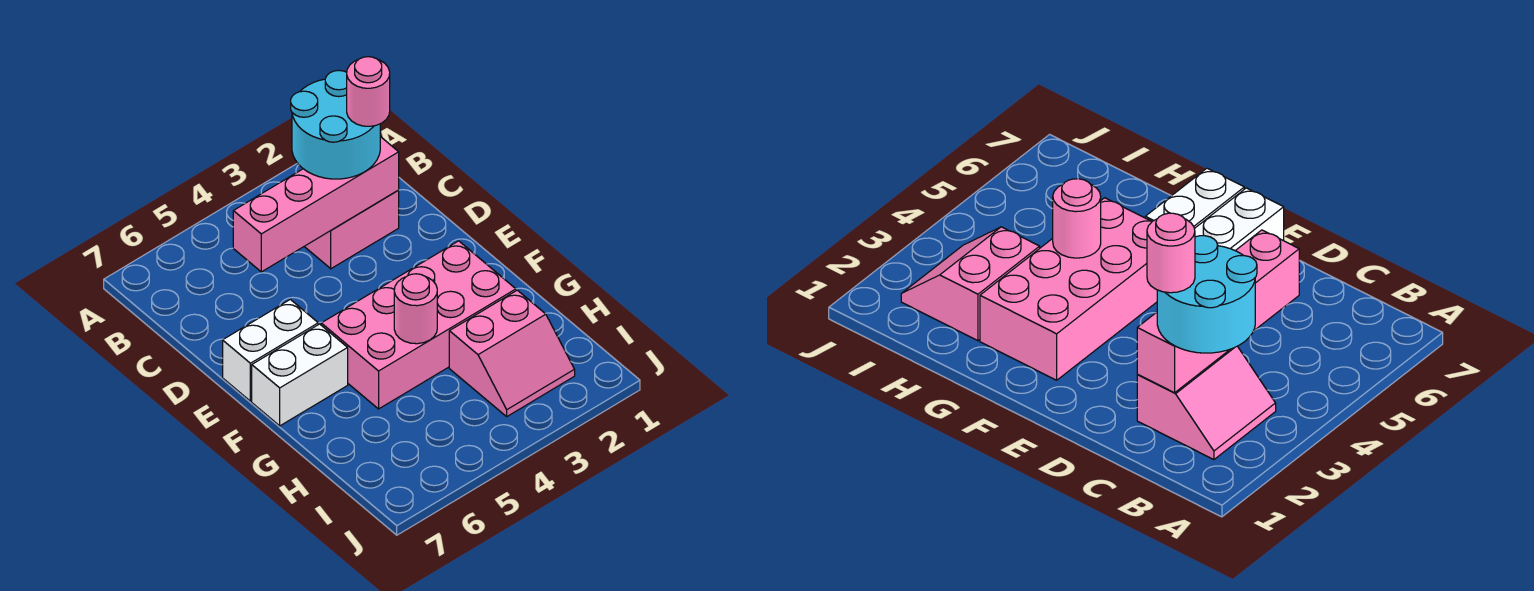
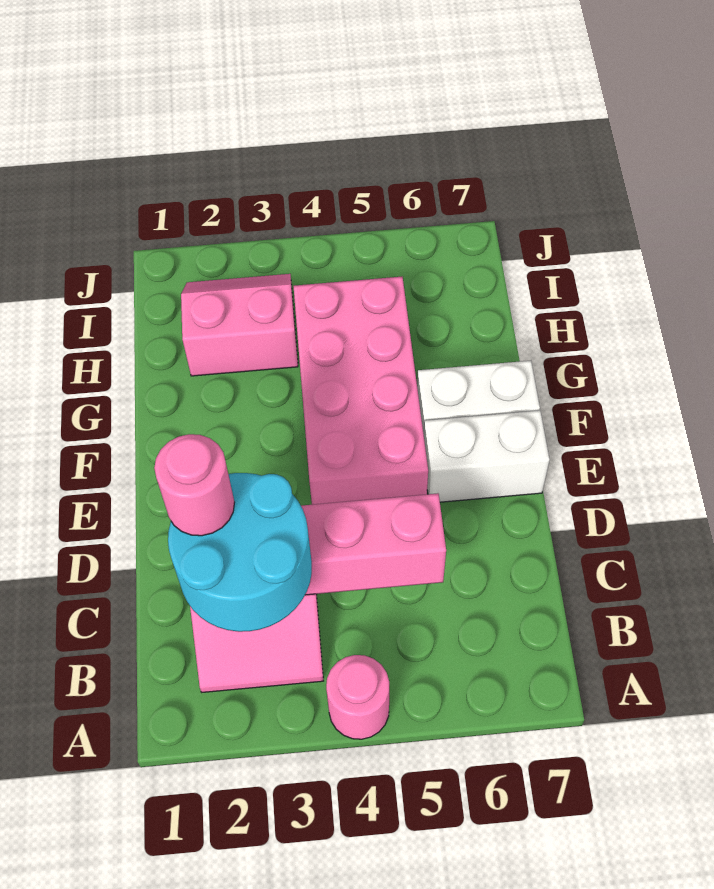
pink 2x4 brick [321,241,516,409] -> pink 2x4 brick turned to [293,277,428,505]
pink 1x1 round brick [394,274,437,344] -> pink 1x1 round brick moved to [326,655,389,739]

